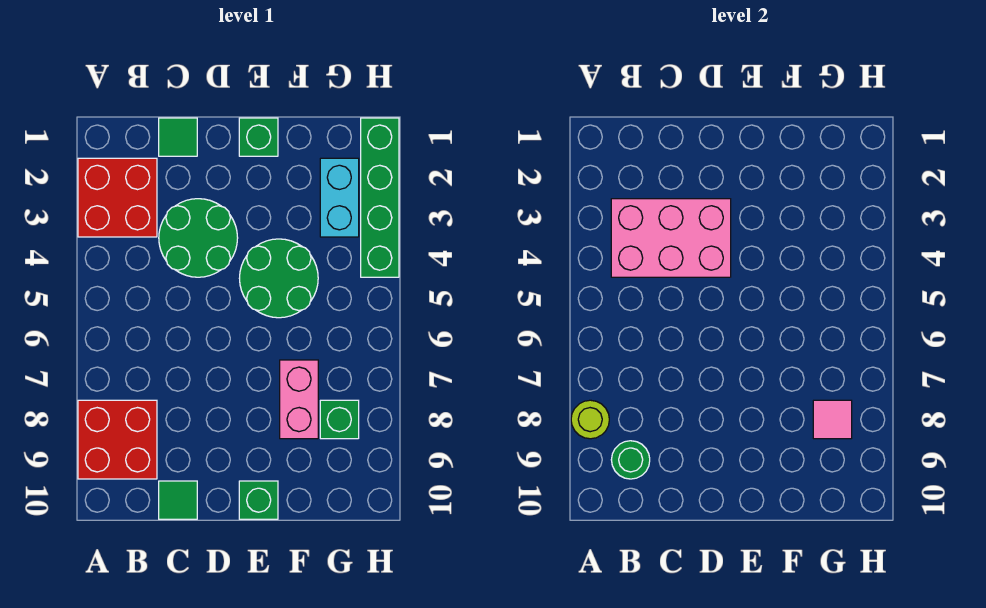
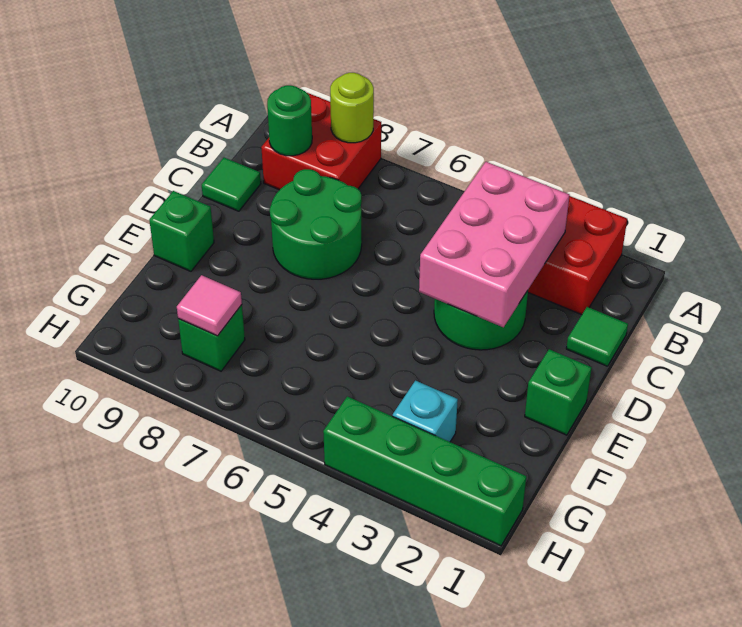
green 2x2 round brick [239,239,318,318] -> green 2x2 round brick moved to [270,169,362,279]
pink 1x2 brick [280,360,318,439] -> none
cyan 1x2 brick [320,158,359,237] -> cyan 1x1 brick [393,381,458,442]

